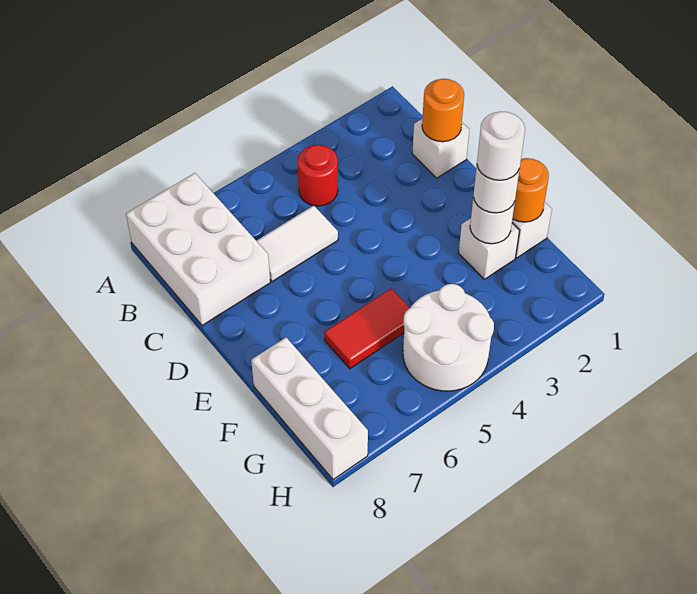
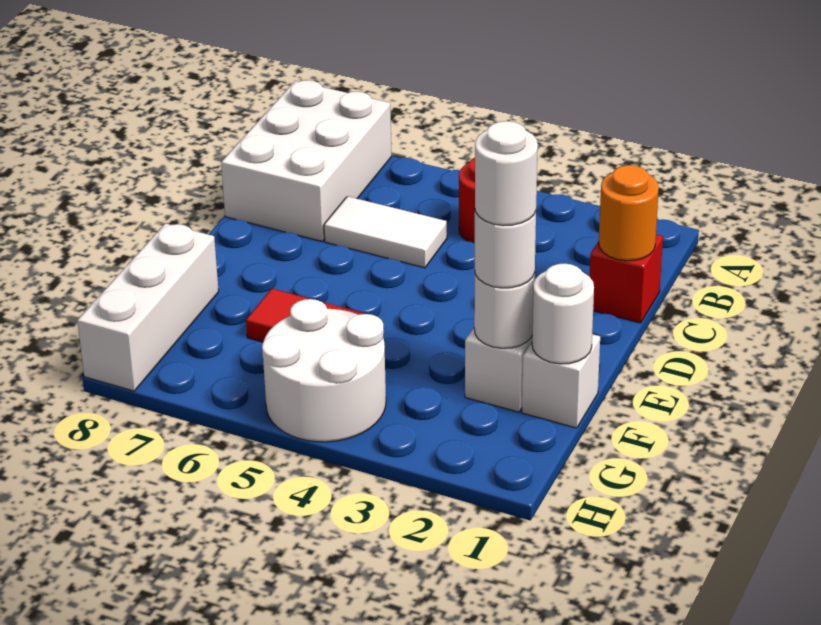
white 1x1 brick [412,119,469,178] -> red 1x1 brick [589,234,663,323]
orange 1x1 round brick [512,158,549,222] -> white 1x1 round brick [532,263,594,364]

